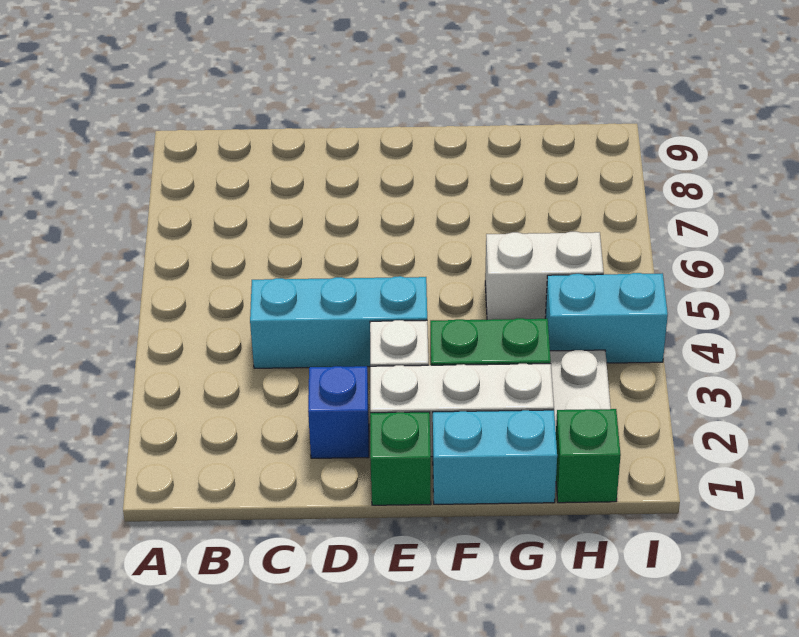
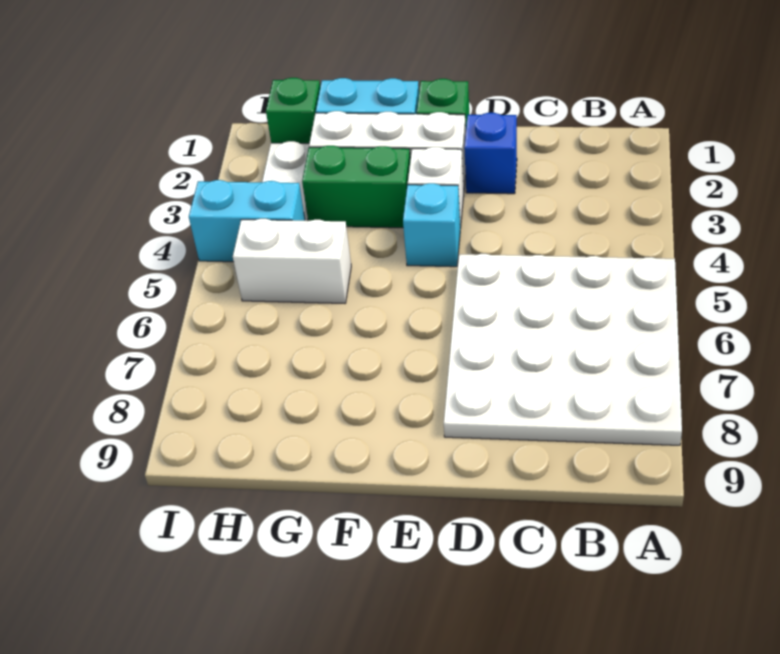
none -> white 4x4 plate [444,254,682,445]
cyan 1x3 brick [250,276,427,368] -> cyan 1x1 brick [403,183,461,267]

